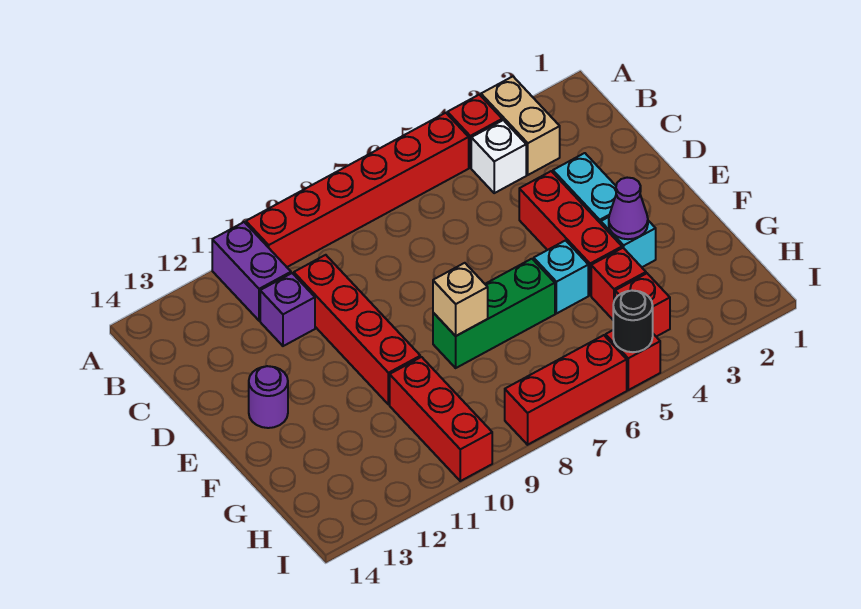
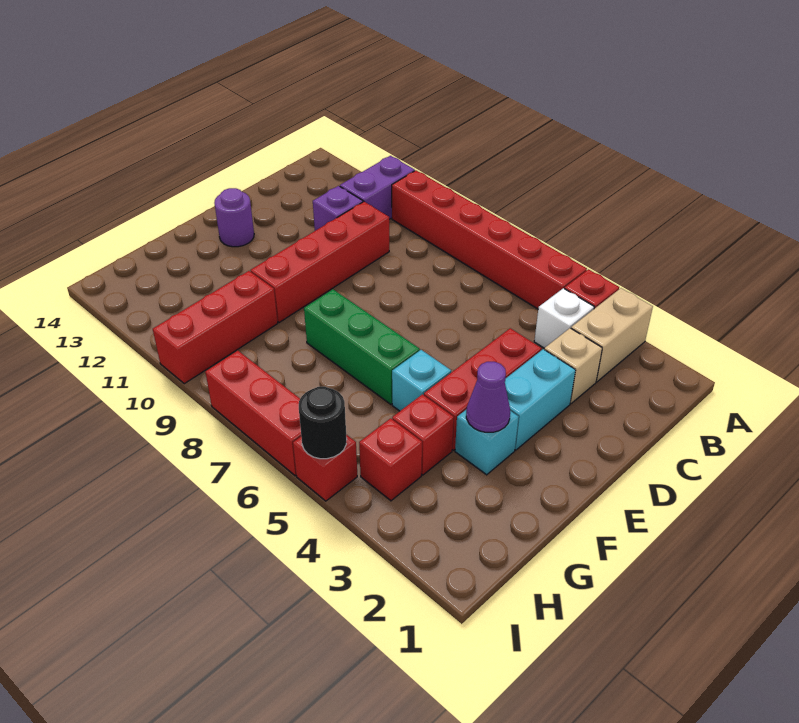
tan 1x1 brick [433,263,488,336] -> tan 1x1 brick moved to [544,328,602,403]

